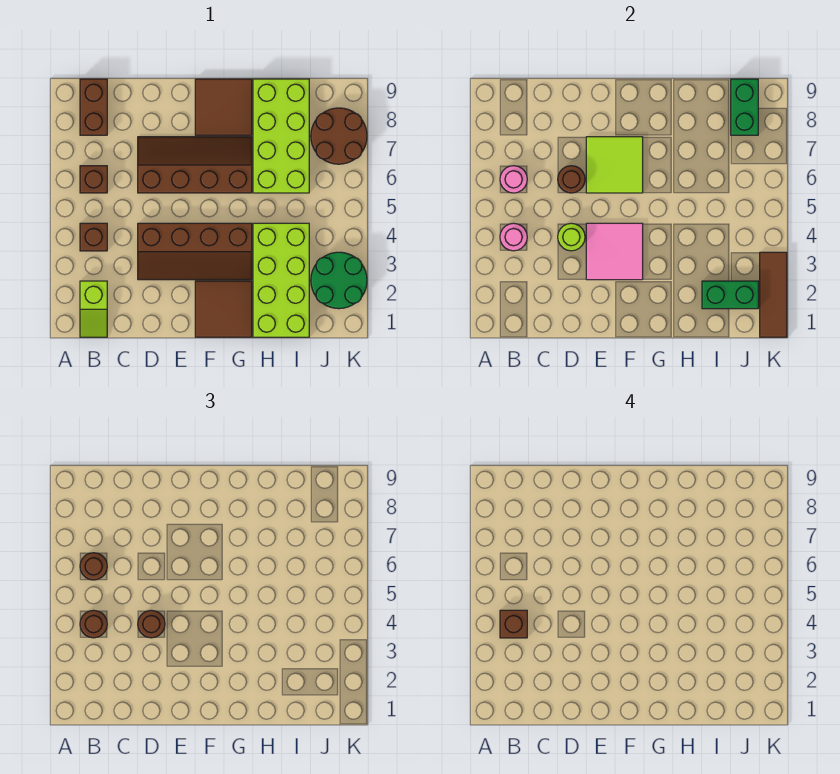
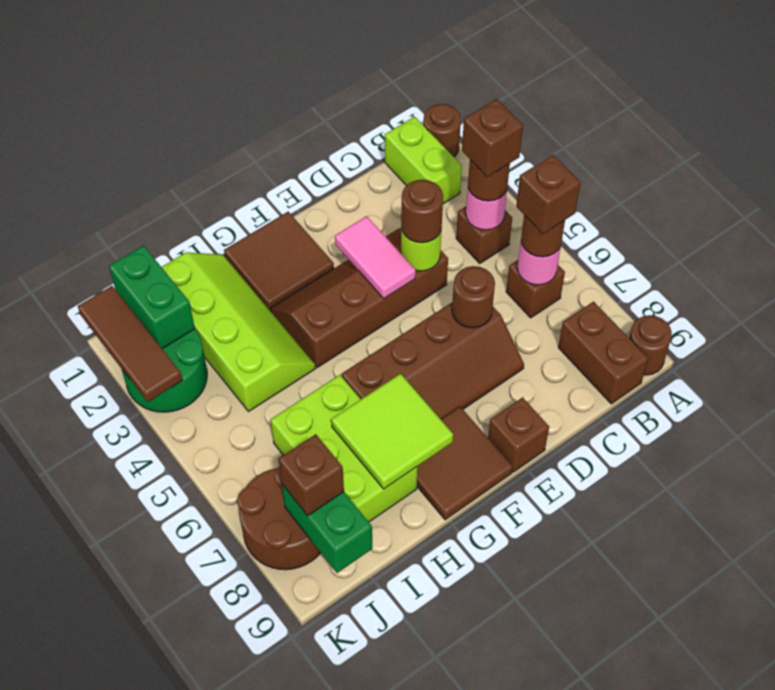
none -> brown 1x1 round brick [423,104,461,157]
none -> brown 1x1 round brick [629,315,672,375]
lime 1x2 slope [80,281,107,337] -> lime 1x2 brick [385,117,462,204]
none -> brown 1x1 brick [516,155,581,234]
pink 2x2 tile [586,223,643,280] -> pink 1x2 tile [335,216,416,298]
lime 2x2 tile [586,137,643,193] -> lime 2x2 tile moved to [331,374,453,489]
none -> brown 1x1 brick [488,397,549,472]
lime 2x4 brick [253,223,309,337] -> lime 2x4 slope [162,252,316,412]
lime 2x4 brick [253,79,309,193] -> lime 2x3 brick [271,375,418,522]
green 1x2 brick [702,281,758,309] -> green 1x2 brick turned to [109,246,195,349]
none -> brown 1x1 brick [279,434,344,516]

